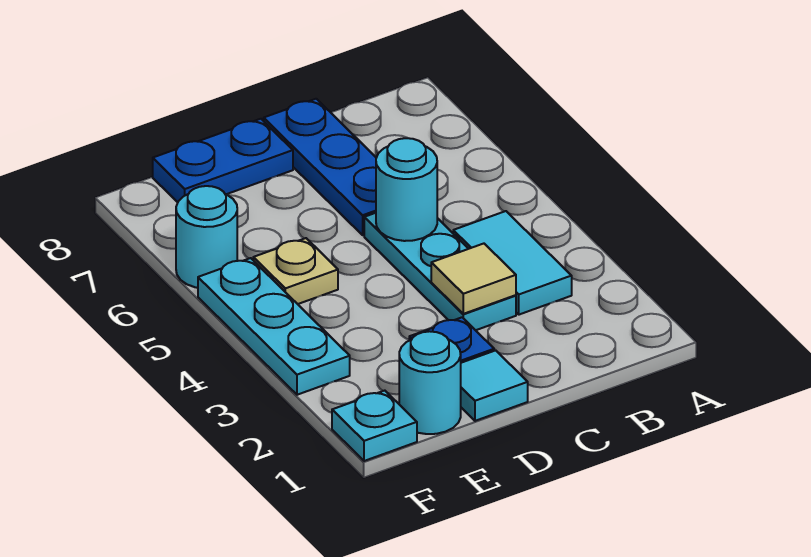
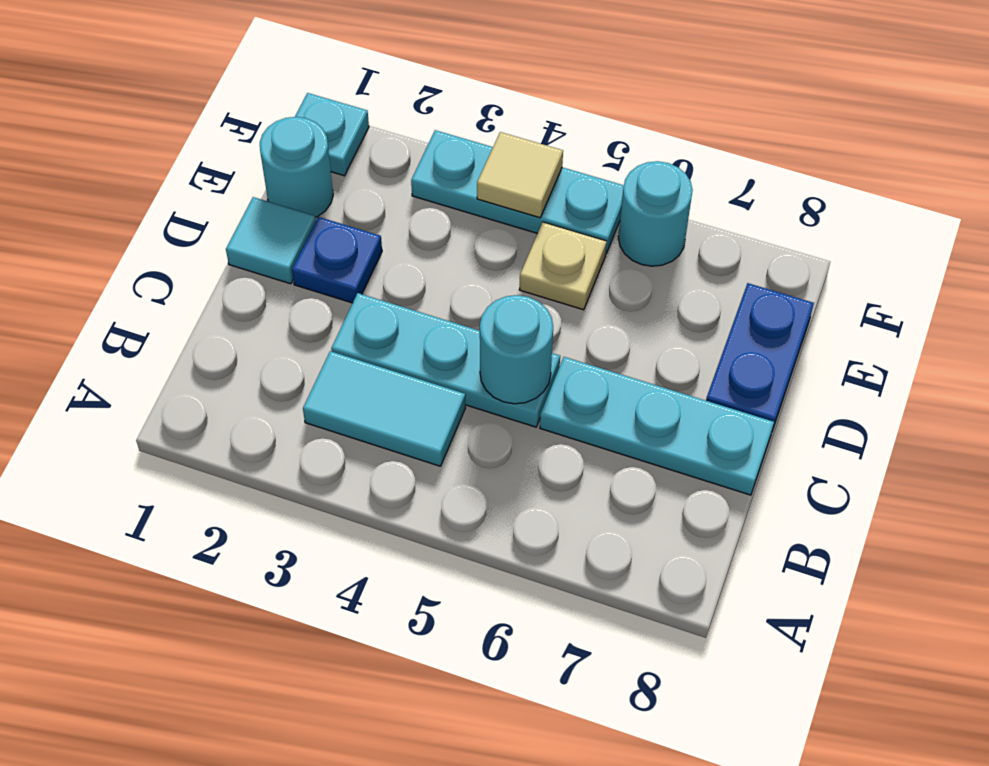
tan 1x1 tile [431,244,516,314] -> tan 1x1 tile moved to [477,132,563,218]
blue 1x3 plate [264,99,376,235] -> cyan 1x3 plate [540,357,774,495]

